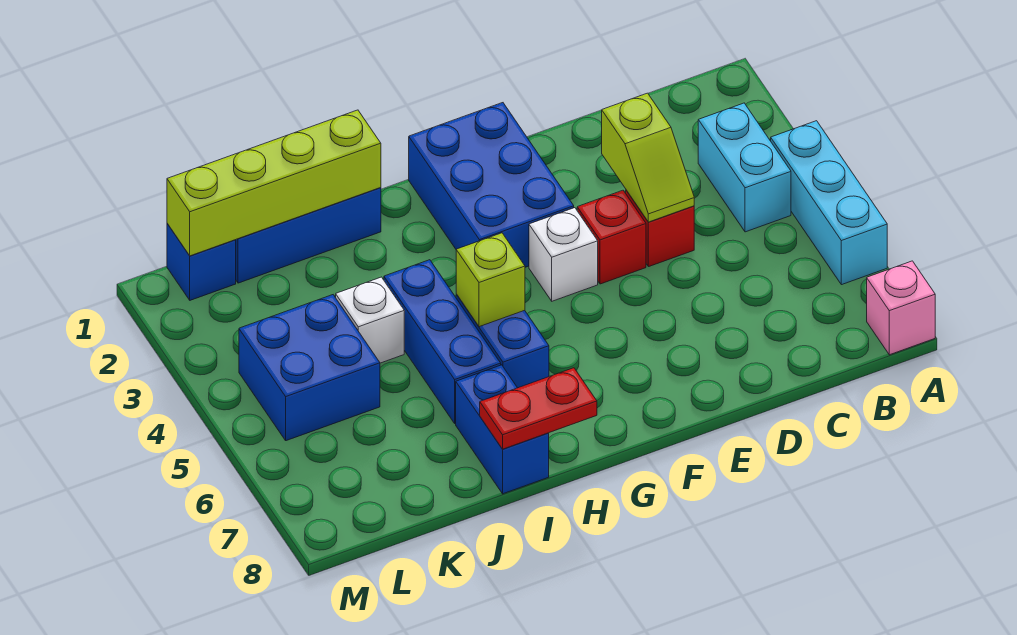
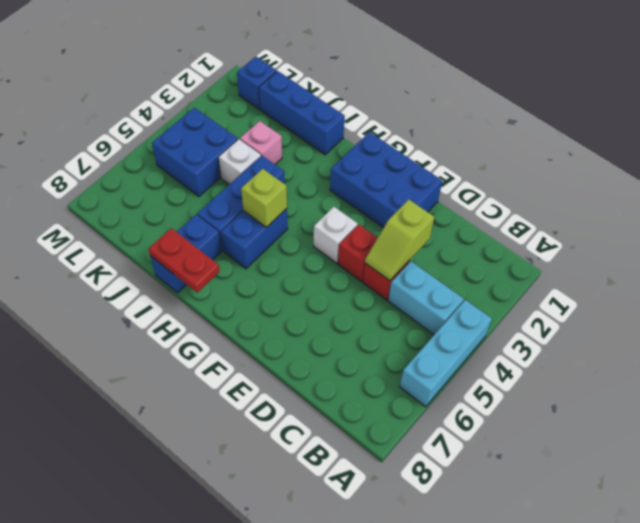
pink 1x1 brick [867,261,935,355] -> pink 1x1 brick moved to [240,121,282,164]
cyan 1x2 brick [698,103,791,232] -> cyan 1x2 brick turned to [388,261,464,335]
blue 2x3 brick [409,103,574,267] -> blue 2x3 brick turned to [330,132,442,228]
lime 1x4 brick [167,110,381,256] -> none

